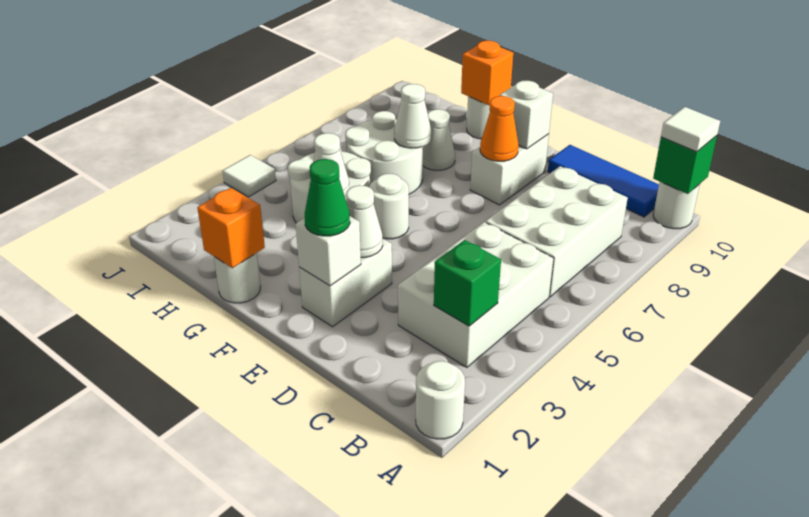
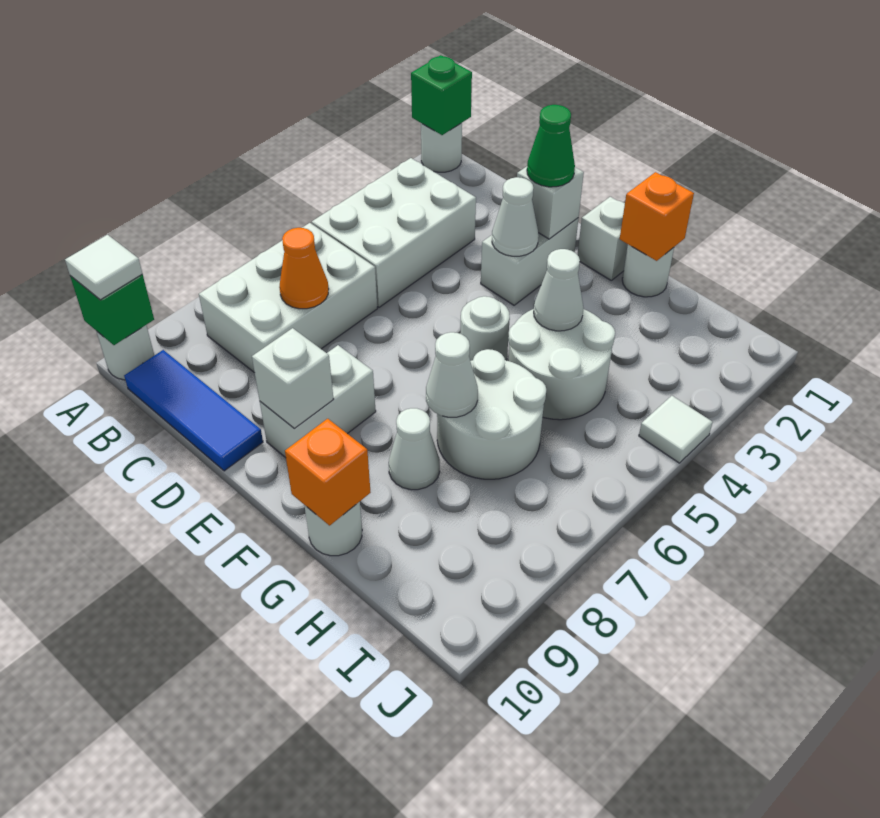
green 1x1 brick [434,240,501,326] -> green 1x1 brick moved to [411,55,472,135]
orange 1x1 cone [480,96,519,161] -> orange 1x1 cone moved to [279,228,329,309]
none -> white 1x1 brick [578,197,628,280]

